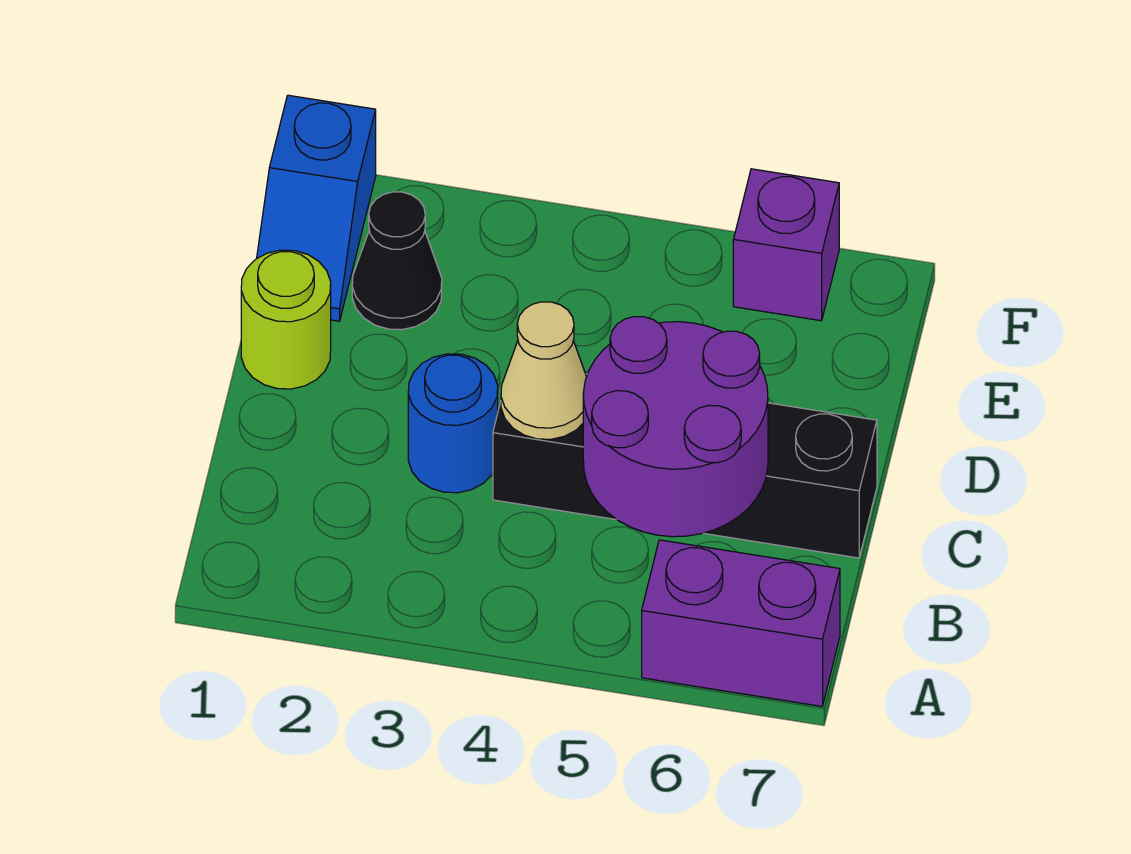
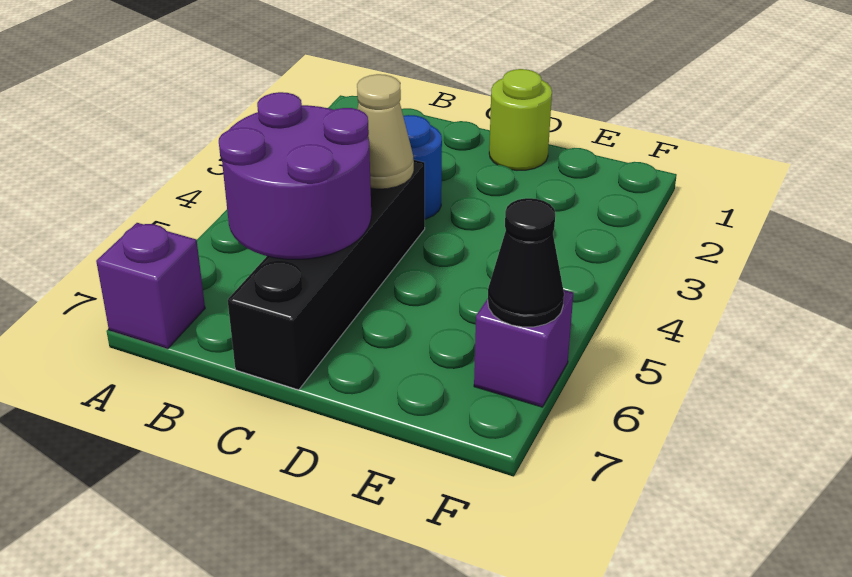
purple 1x2 brick [642,540,840,706] -> purple 1x1 brick [96,223,205,349]
blue 1x2 slope [257,95,376,321] -> none
black 1x1 cone [352,192,442,330] -> black 1x1 cone moved to [488,198,564,327]

